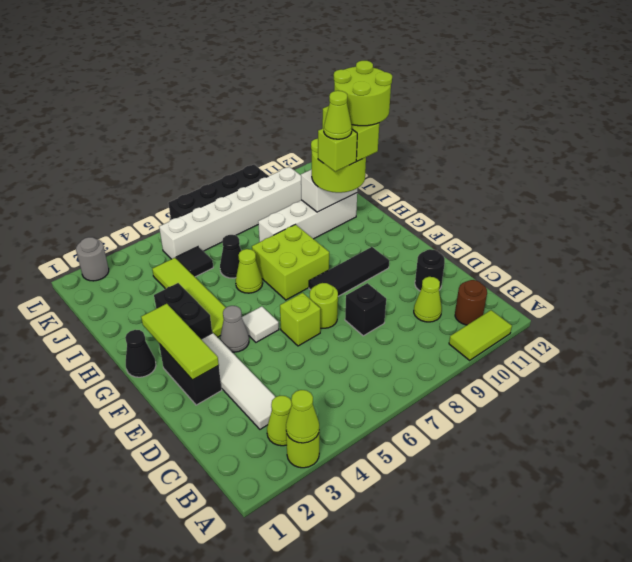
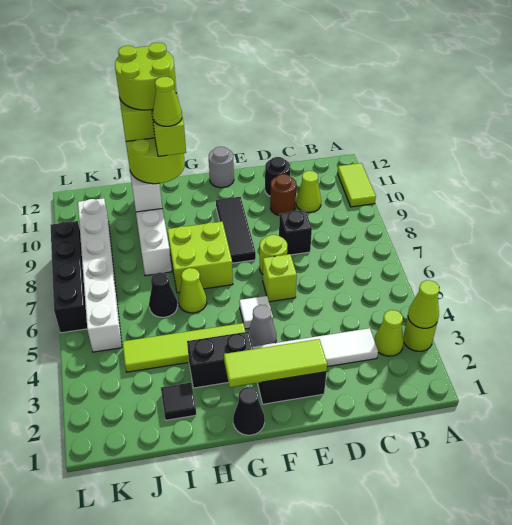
brown 1x1 round brick [455,280,487,325] -> brown 1x1 round brick moved to [270,174,296,215]
black 1x1 tile [176,247,213,277] -> black 1x1 tile moved to [161,383,196,420]
grey 1x1 round brick [76,237,109,281] -> grey 1x1 round brick moved to [209,147,234,188]

